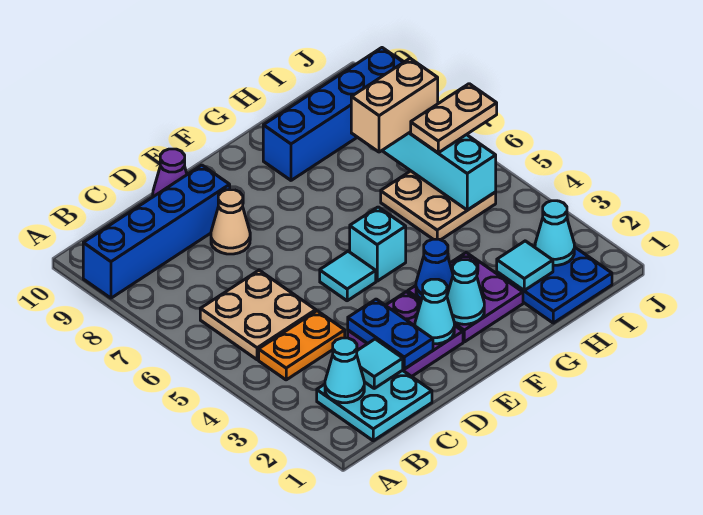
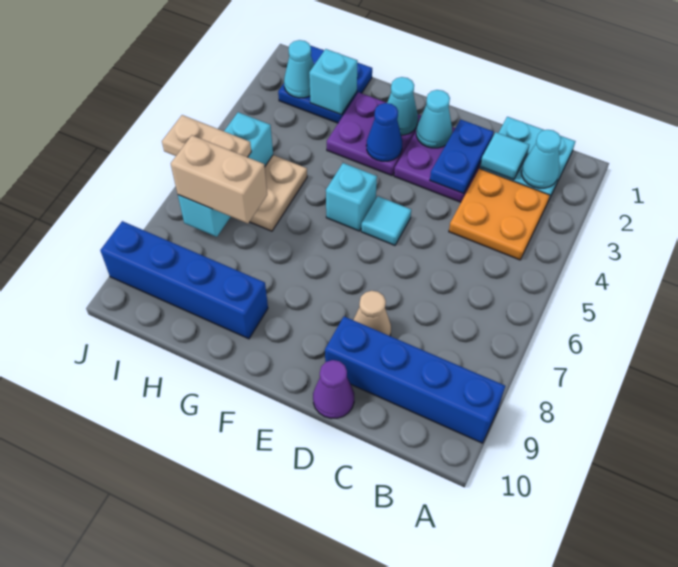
orange 1x2 plate [259,311,345,380] -> orange 2x2 plate [449,169,550,260]
tan 2x2 plate [200,270,316,360] -> none
cyan 1x1 tile [497,241,553,290] -> cyan 1x1 brick [309,49,358,115]

